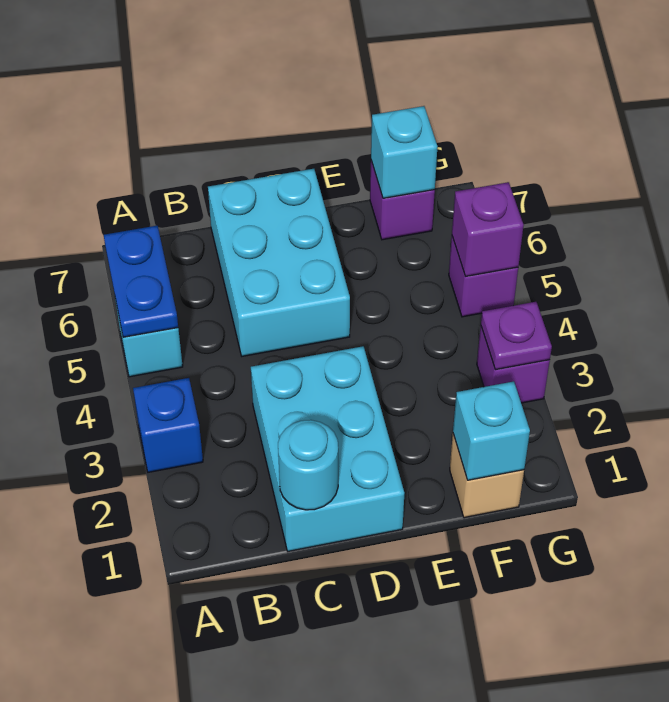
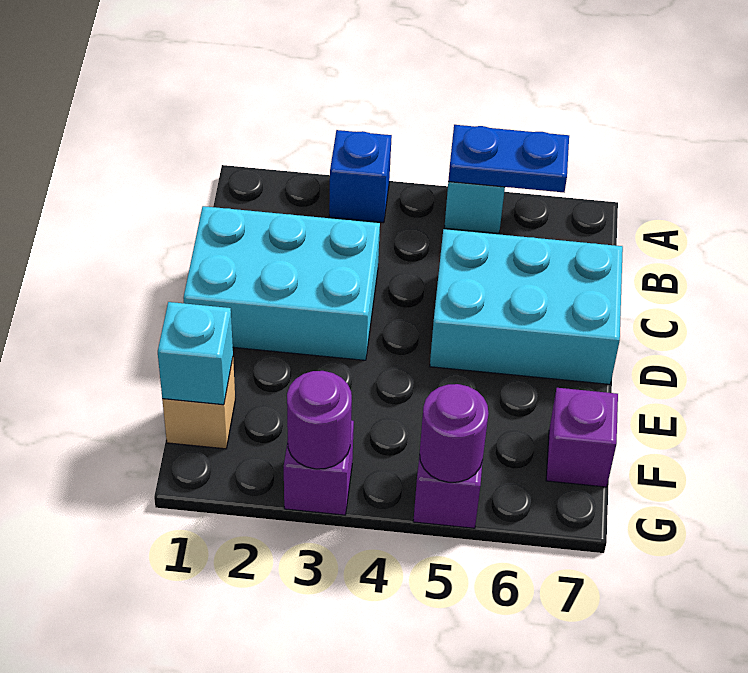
cyan 1x1 round brick [278,420,338,510] -> none
cyan 1x1 brick [371,106,437,198] -> none
purple 1x1 plate [481,302,552,370] -> purple 1x1 round brick [287,371,352,469]
purple 1x1 brick [452,182,524,276] -> purple 1x1 round brick [420,384,489,482]

